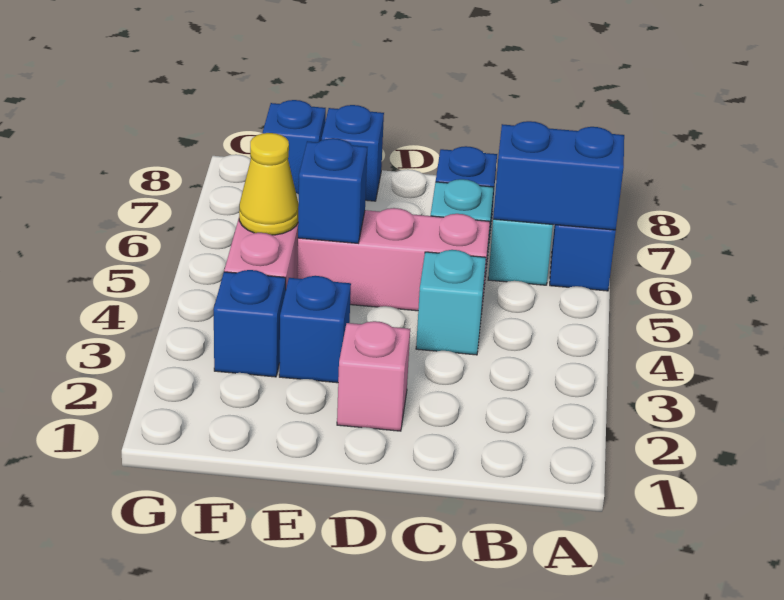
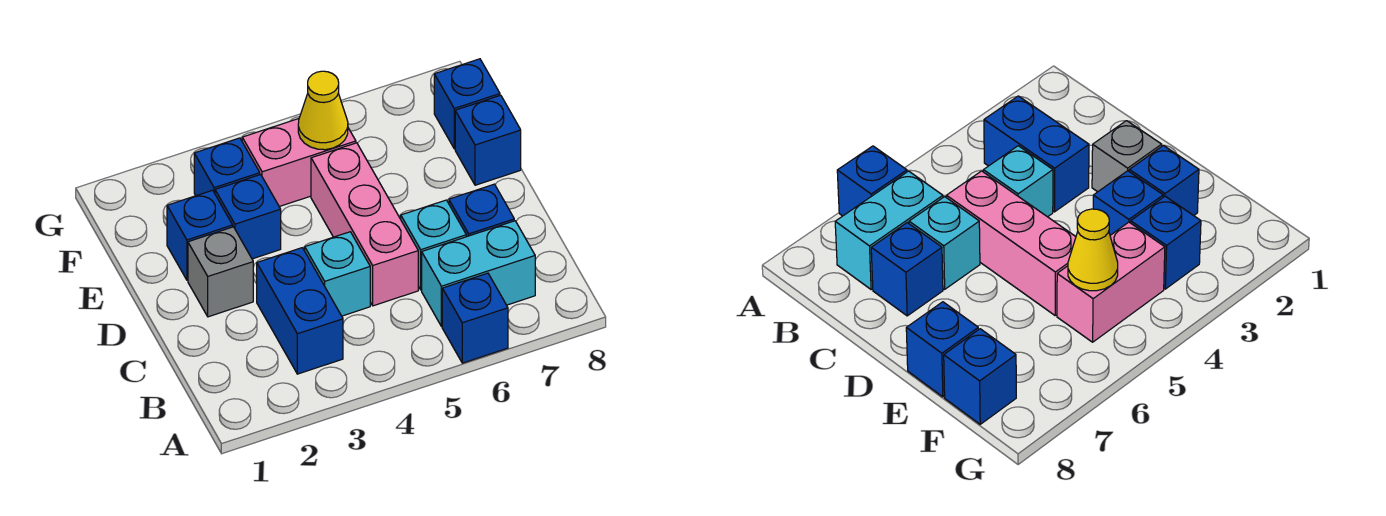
blue 1x2 brick [493,121,624,230] -> blue 1x2 brick moved to [257,248,343,374]
pink 1x1 brick [337,321,410,431] -> grey 1x1 brick [188,227,253,317]
blue 1x1 brick [298,138,367,243] -> blue 1x1 brick moved to [167,190,233,280]

